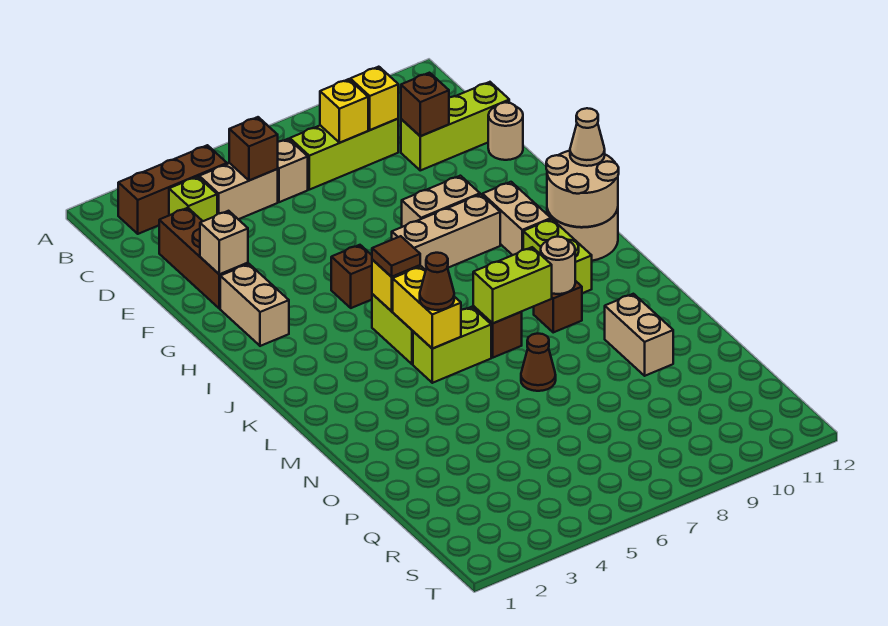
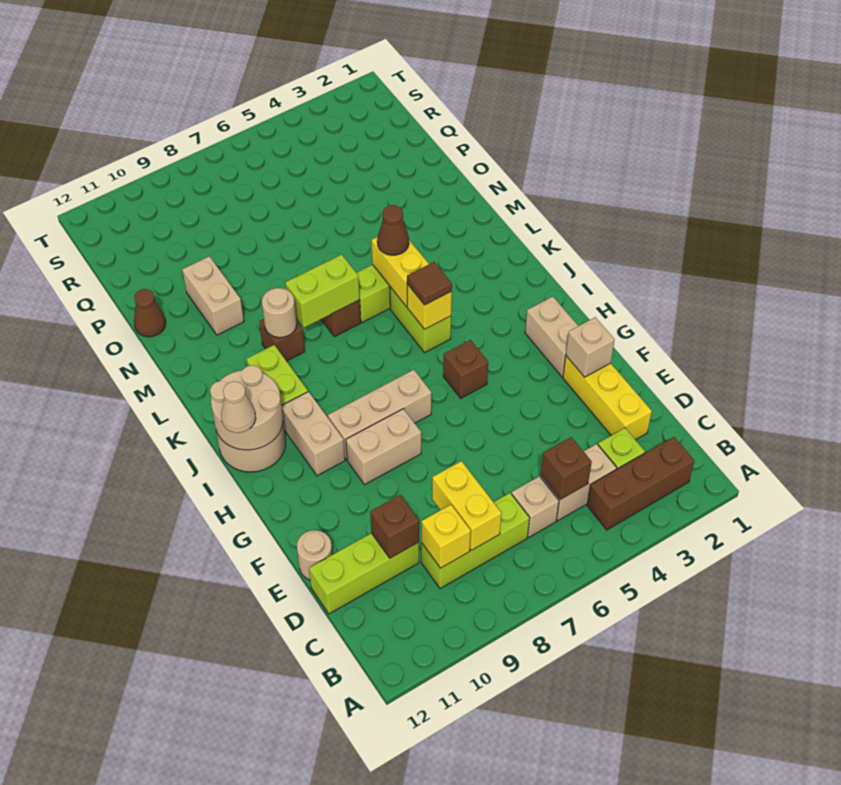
yellow 1x1 brick [320,79,368,143] -> yellow 1x2 brick [432,461,501,551]
brown 1x3 brick [159,208,248,309] -> yellow 1x3 brick [563,356,652,440]
brown 1x1 cone [521,333,556,391] -> brown 1x1 cone moved to [134,289,166,337]

